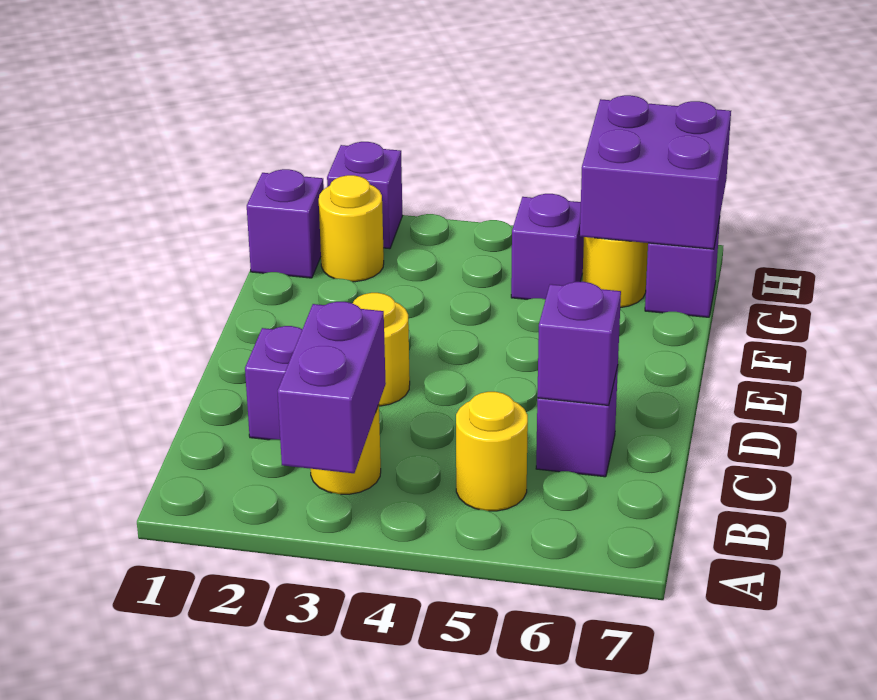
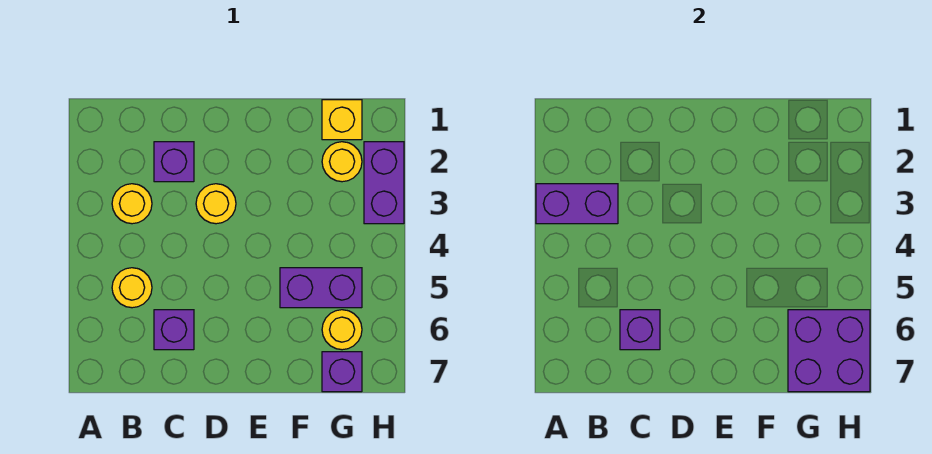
purple 1x1 brick [247,169,324,278] -> yellow 1x1 brick [322,100,362,140]
purple 1x1 brick [511,194,584,299] -> purple 1x2 brick [280,268,362,308]
purple 1x1 brick [327,142,402,249] -> purple 1x2 brick [364,142,404,224]

